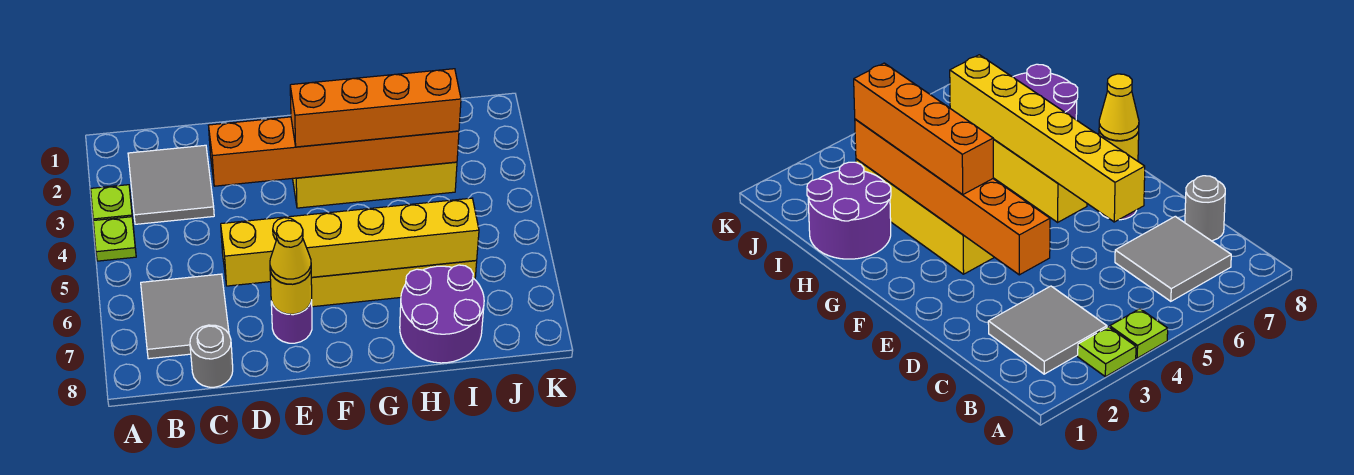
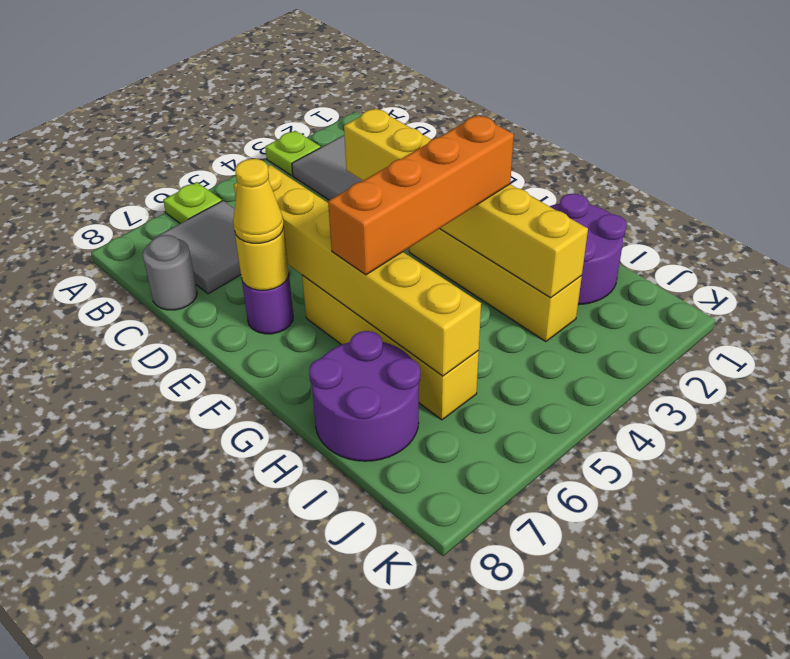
lime 1x1 plate [93,217,136,261] -> lime 1x1 plate moved to [163,182,222,223]
orange 1x6 brick [208,117,459,186] -> yellow 1x6 brick [344,108,588,298]
orange 1x4 brick [290,69,461,147] -> orange 1x4 brick turned to [328,115,514,275]

